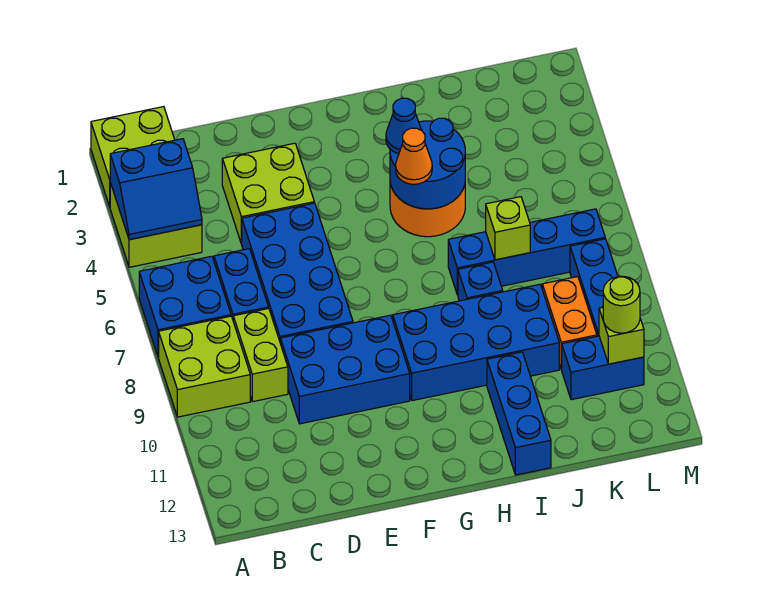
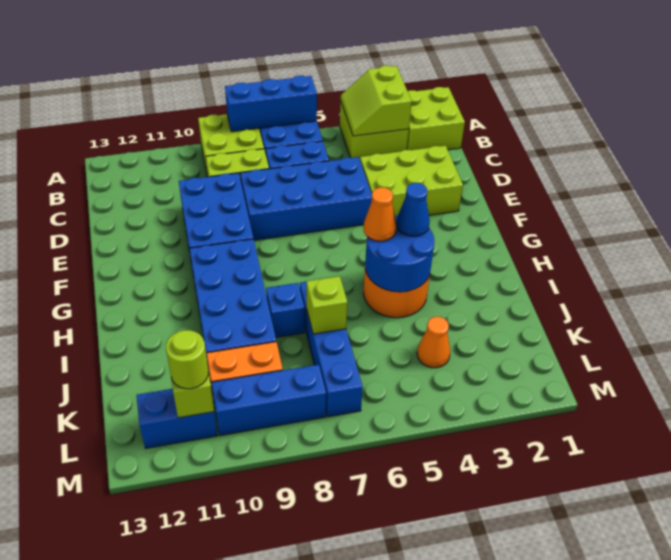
blue 2x2 slope [110,139,202,240] -> lime 2x2 slope [341,65,412,136]
lime 2x2 brick [222,143,314,244] -> lime 2x3 brick [360,146,463,216]
blue 1x3 brick [487,352,551,475] -> blue 1x3 brick moved to [225,76,317,132]
none -> orange 1x1 cone [417,317,450,368]
blue 1x2 brick [561,336,644,400] -> blue 1x2 brick turned to [136,389,218,448]

